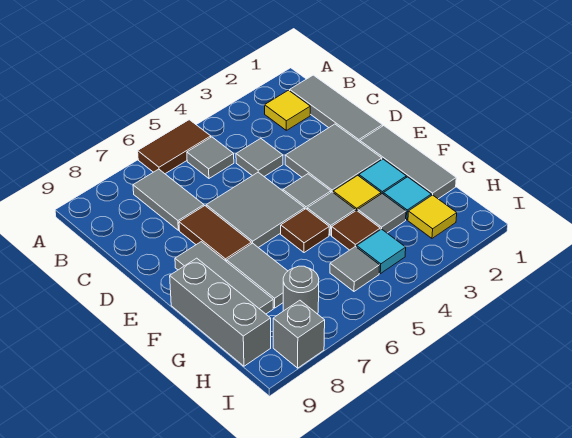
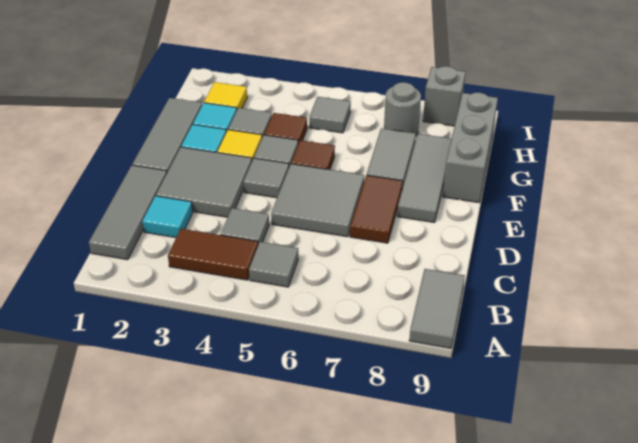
brown 1x2 tile [138,120,211,174] -> brown 1x2 tile moved to [168,229,258,280]
yellow 1x1 tile [265,90,310,130] -> none
grey 1x2 tile [133,169,204,230] -> grey 1x2 tile moved to [409,269,465,348]
cyan 1x1 tile [357,229,406,274] -> cyan 1x1 tile moved to [142,196,193,238]

